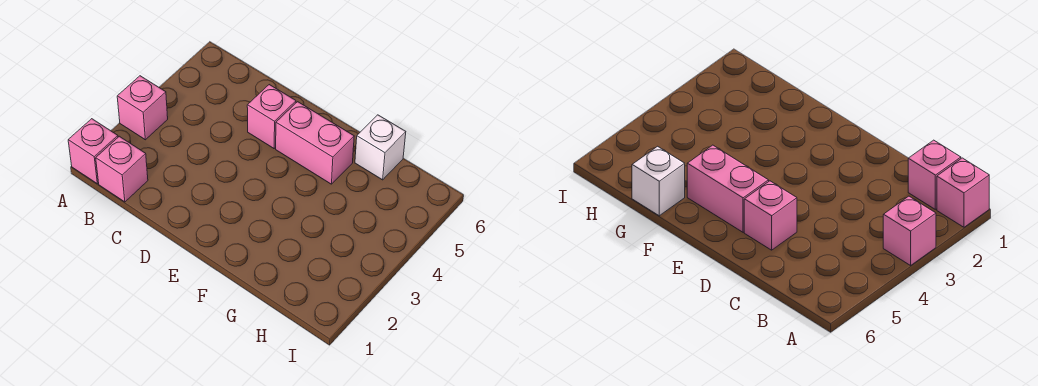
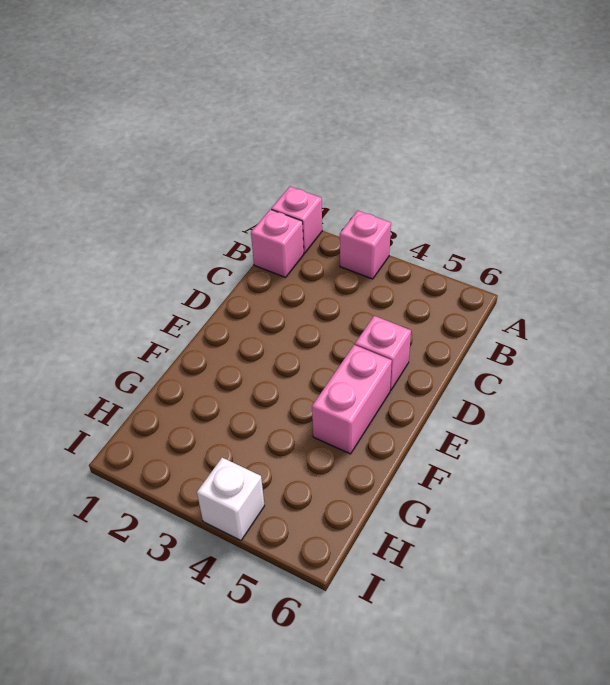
white 1x1 brick [355,115,406,180] -> white 1x1 brick moved to [197,458,265,540]

